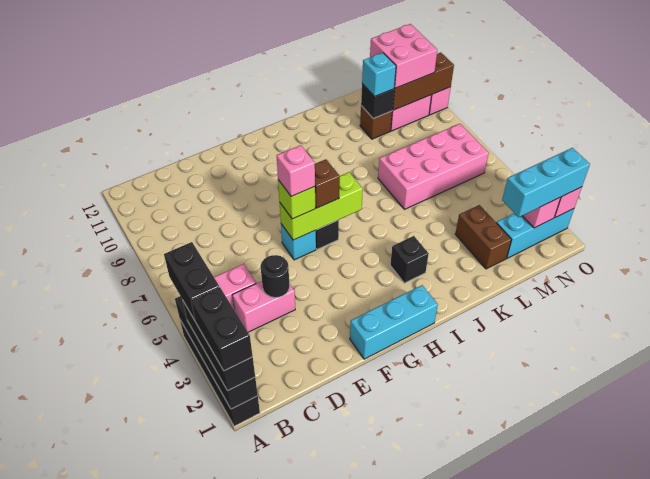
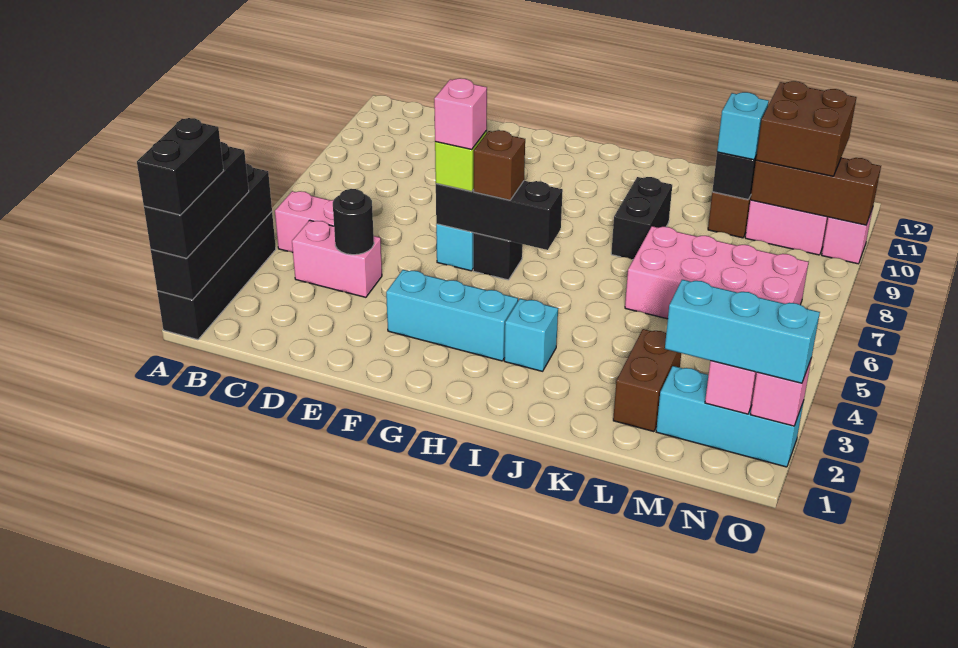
black 1x2 brick [164,242,219,320] -> black 1x2 brick moved to [611,177,672,260]
cyan 1x3 brick [350,285,438,359] -> cyan 1x3 brick moved to [386,270,518,361]
lime 1x3 brick [280,172,363,240] -> black 1x3 brick [436,181,563,250]
black 1x1 brick [390,236,429,283] -> cyan 1x1 brick [504,299,558,371]
pink 2x2 brick [370,24,437,88] -> brown 2x2 brick [756,81,856,176]

